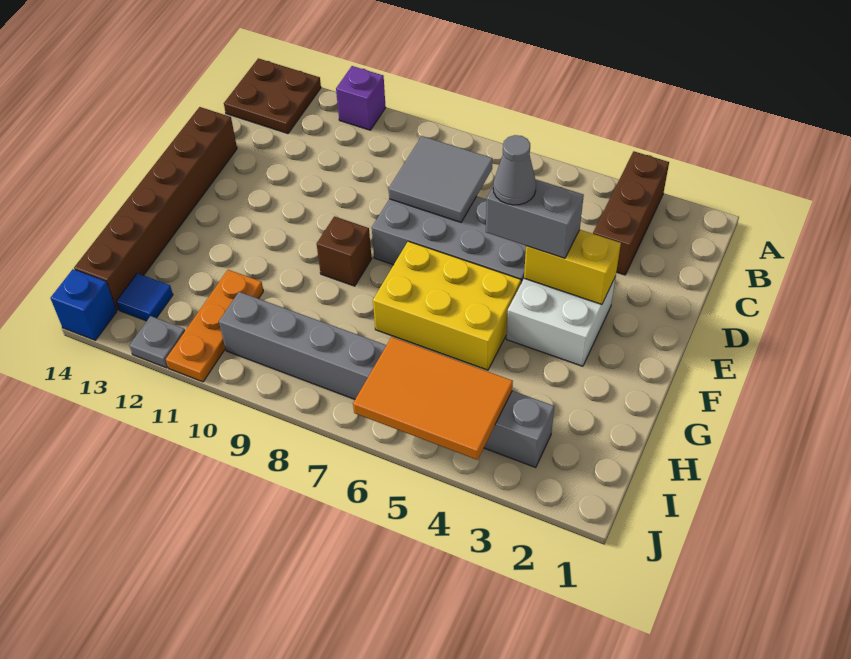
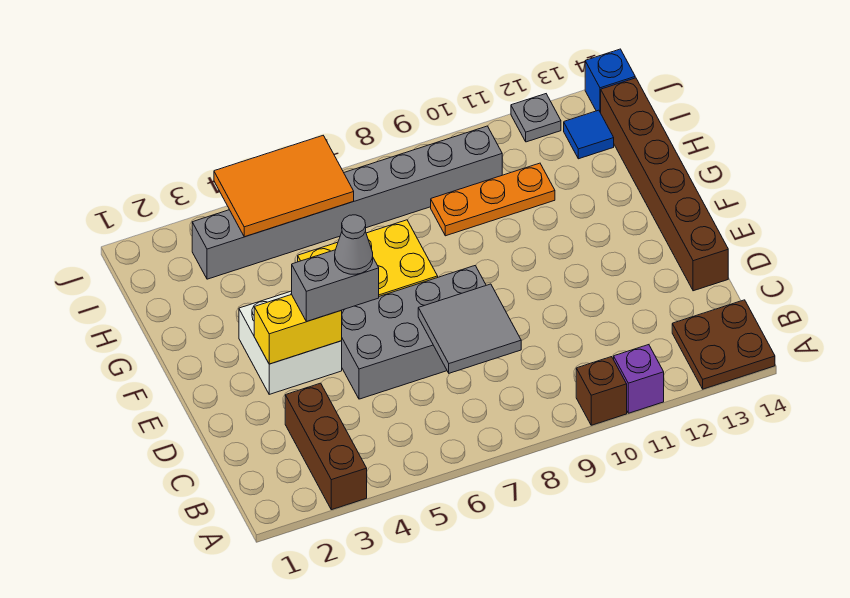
brown 1x1 brick [317,216,372,286] -> brown 1x1 brick moved to [576,357,627,425]
orange 1x3 plate [166,270,263,382] -> orange 1x3 plate turned to [431,163,555,236]

